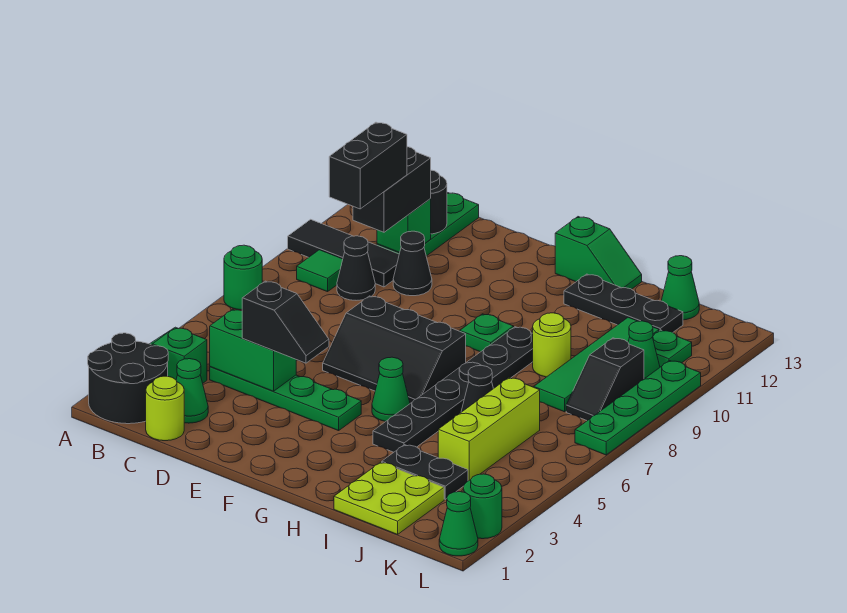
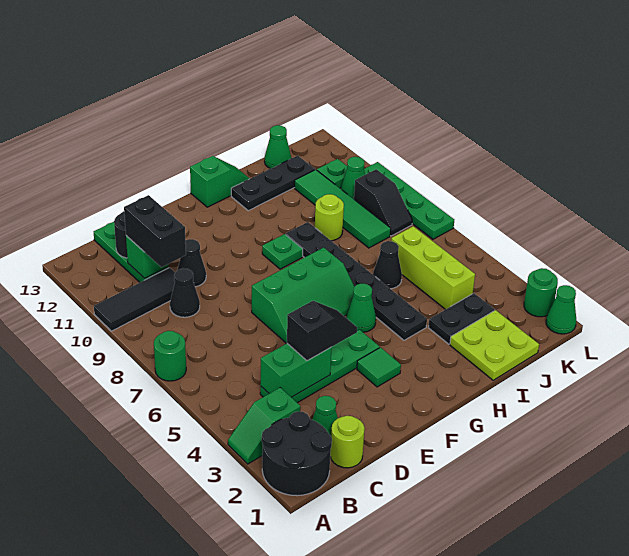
green 1x1 tile [297,250,343,292] -> green 1x1 tile moved to [357,347,401,387]
black 1x2 brick [329,122,407,209] -> none
black 2x3 slope [323,296,466,403] -> green 2x3 slope [252,247,354,344]

